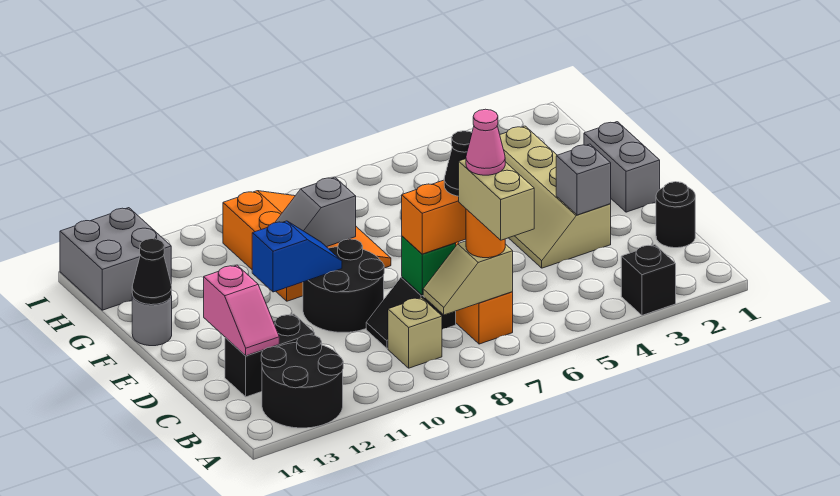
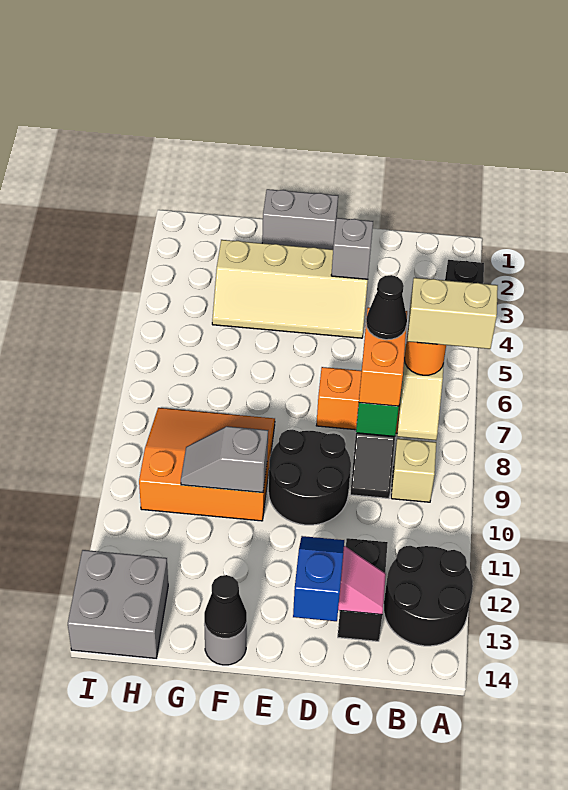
pink 1x1 cone [466,109,505,175] -> none
black 1x1 round brick [656,182,695,248] -> none
blue 1x2 slope [252,221,342,292] -> blue 1x2 slope moved to [293,536,344,621]
grey 1x2 slope [275,177,356,247] -> grey 1x2 slope turned to [181,426,268,493]

